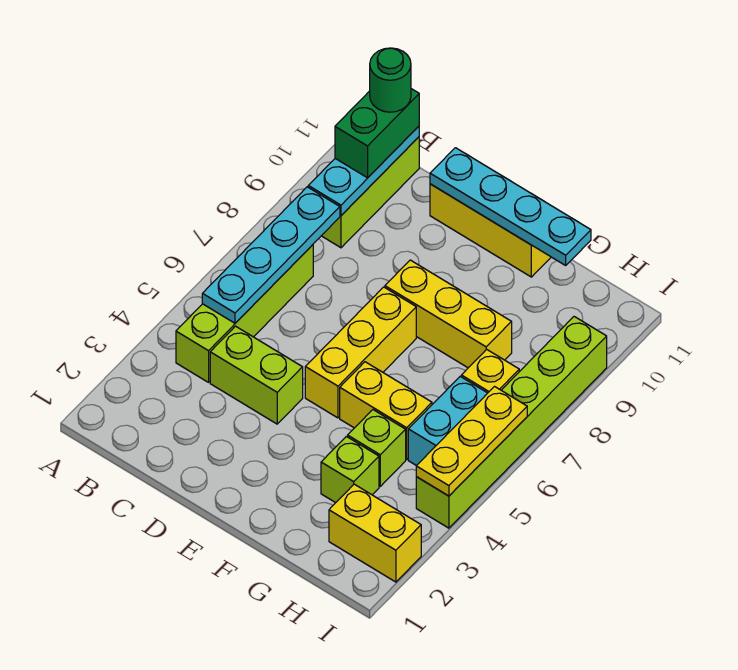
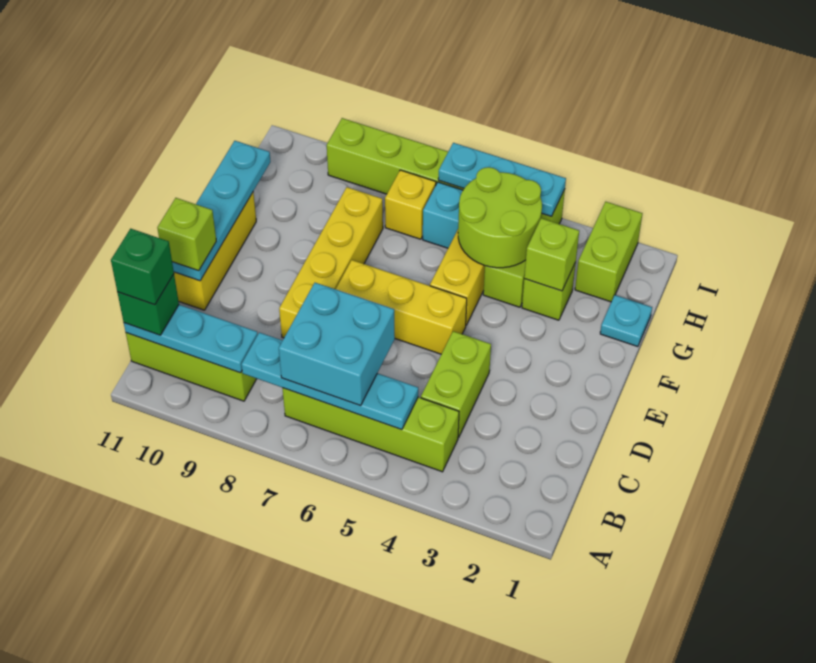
none -> cyan 2x2 brick [279,283,395,406]
green 1x2 brick [335,89,419,178] -> green 1x1 brick [117,274,179,335]
green 1x1 round brick [370,48,411,112] -> green 1x1 brick [111,229,174,305]
none -> lime 1x1 brick [157,198,216,271]
yellow 1x3 brick [385,260,512,368] -> yellow 1x4 brick [279,187,383,338]
none -> cyan 1x1 plate [600,295,652,347]
none -> lime 1x1 brick [524,218,579,291]
none -> lime 2x2 round brick [458,167,542,268]
yellow 1x2 brick [329,484,421,582] -> lime 1x2 brick [575,202,642,302]
yellow 1x3 plate [416,387,527,496] -> cyan 1x3 plate [438,143,566,217]

